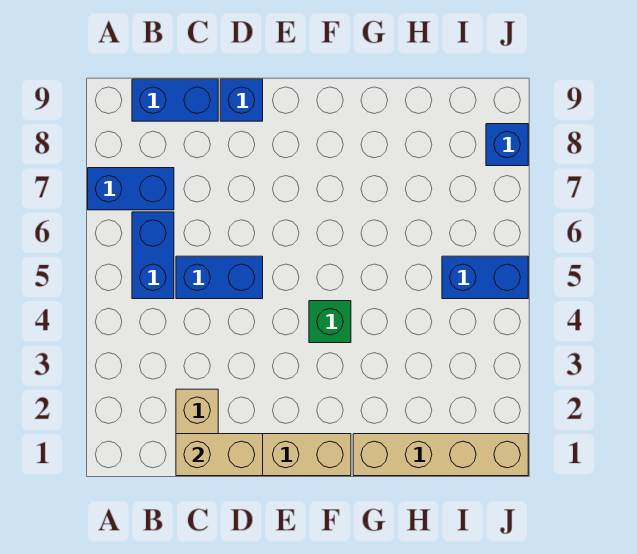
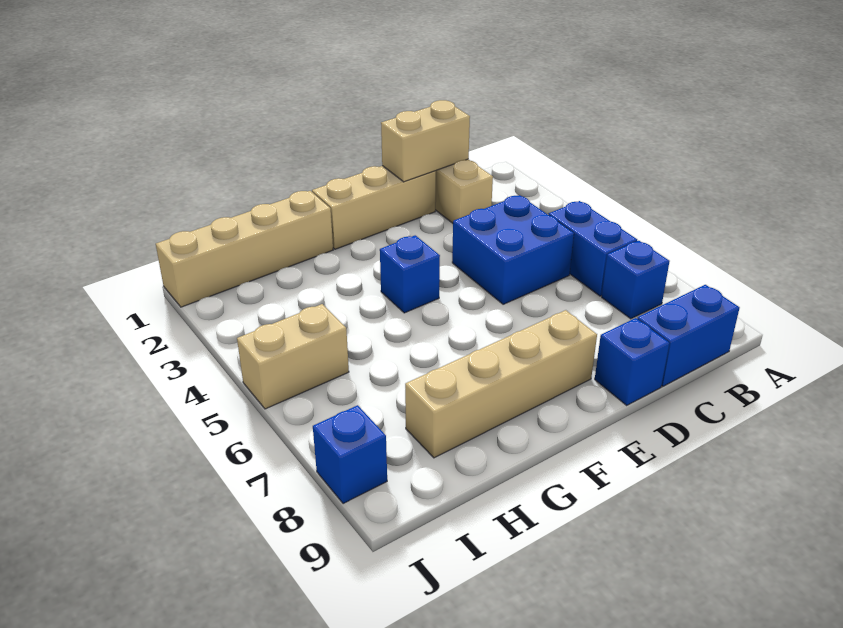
blue 1x2 brick [88,168,174,210] -> blue 1x1 brick [602,241,670,319]
blue 1x2 brick [176,256,263,299] -> blue 2x2 brick [452,195,574,304]
none -> tan 1x4 brick [405,310,597,458]
green 1x1 brick [309,301,351,343] -> blue 1x1 brick [380,235,440,313]
blue 1x2 brick [442,256,528,299] -> tan 1x2 brick [237,304,349,409]

